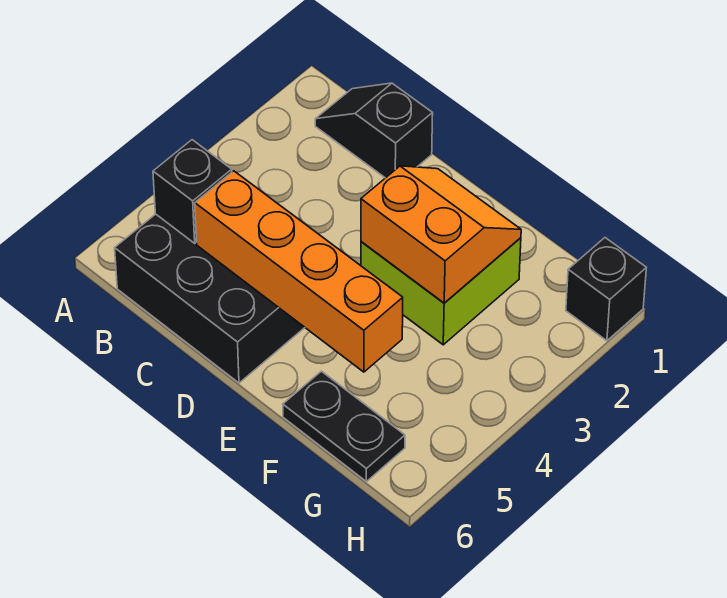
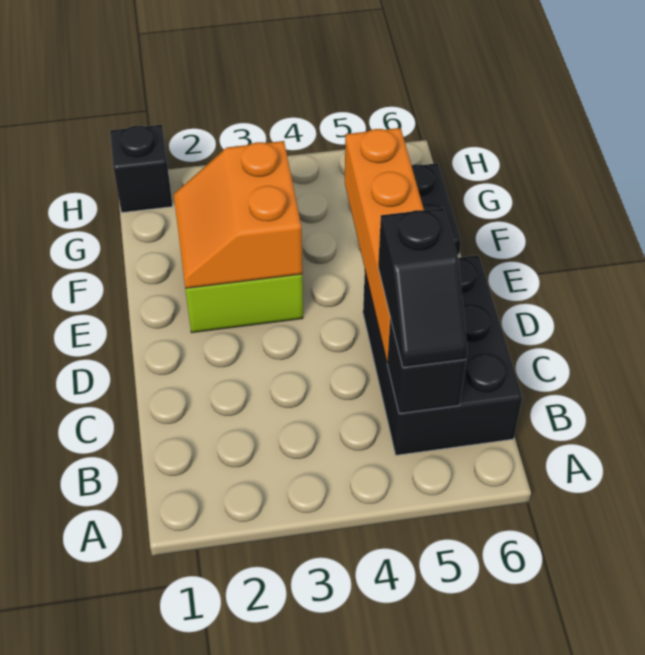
black 1x2 slope [315,83,433,178] -> black 1x2 slope moved to [378,208,467,368]

